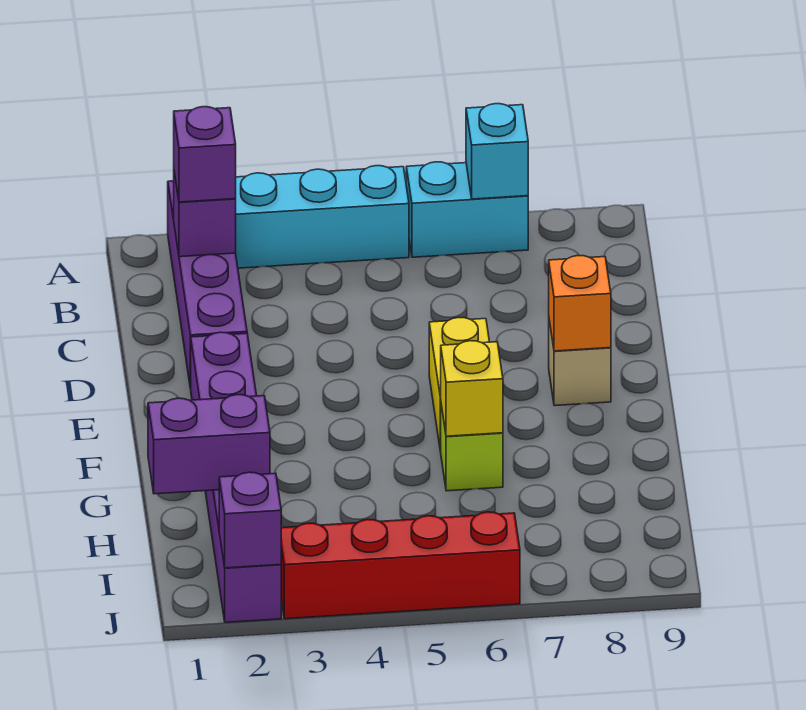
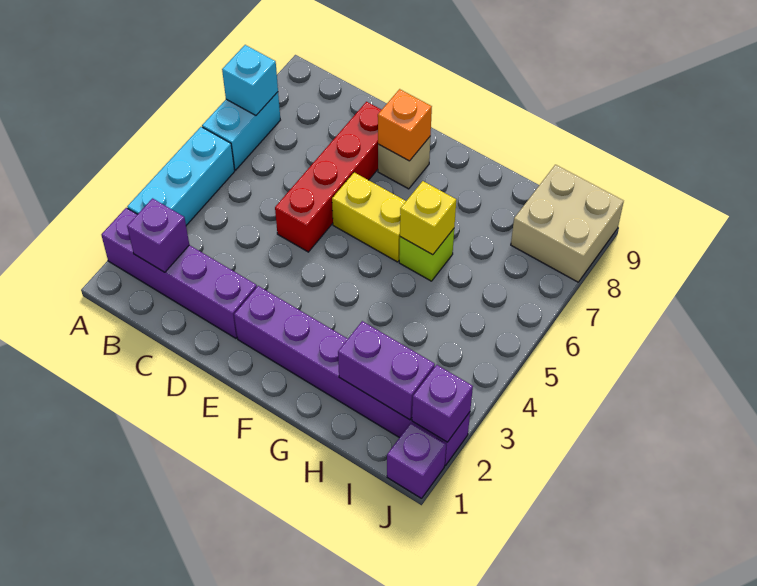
purple 1x1 brick [174,107,236,202] -> purple 1x1 brick moved to [387,423,446,498]
purple 1x2 brick [148,395,270,494] -> purple 1x2 brick turned to [338,321,435,420]
none -> tan 2x2 brick [511,165,624,282]
red 1x4 brick [281,512,520,619] -> red 1x4 brick moved to [275,102,381,252]

